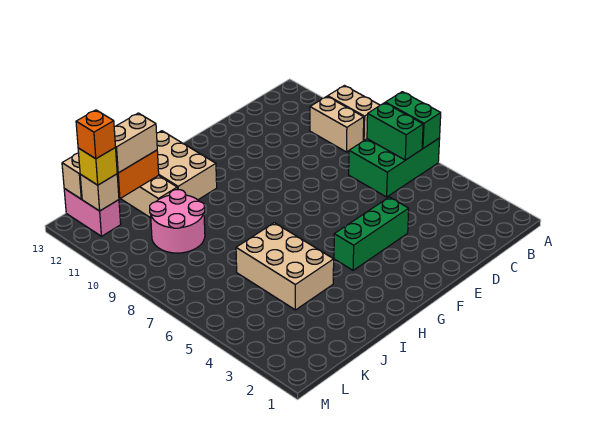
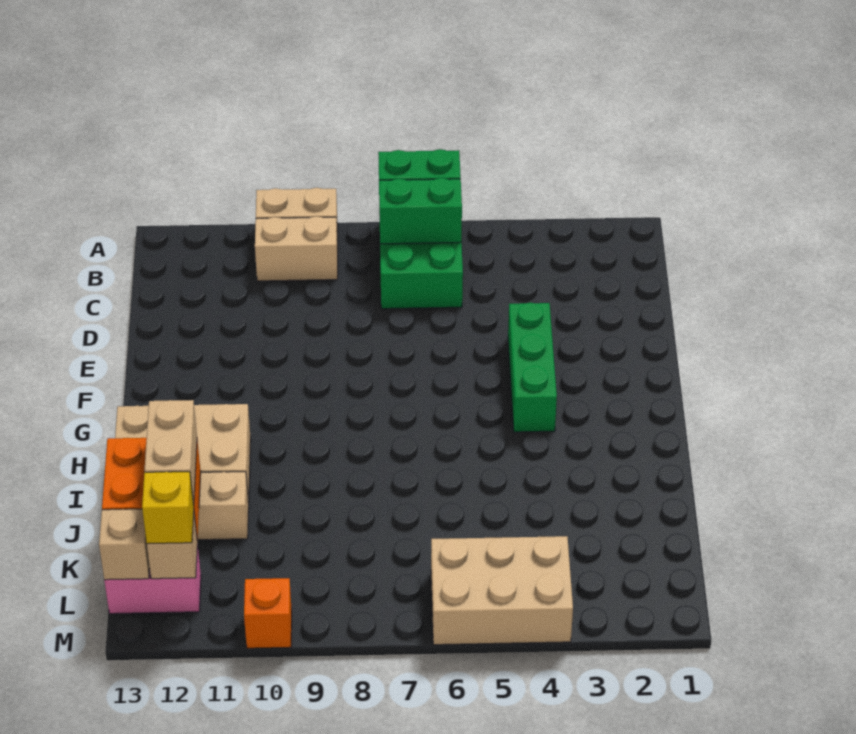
tan 2x3 brick [236,223,334,310] -> tan 2x3 brick moved to [431,536,573,645]
pink 2x2 round brick [150,190,205,253] -> none
orange 1x1 brick [76,110,115,159] -> orange 1x1 brick moved to [244,578,292,648]

